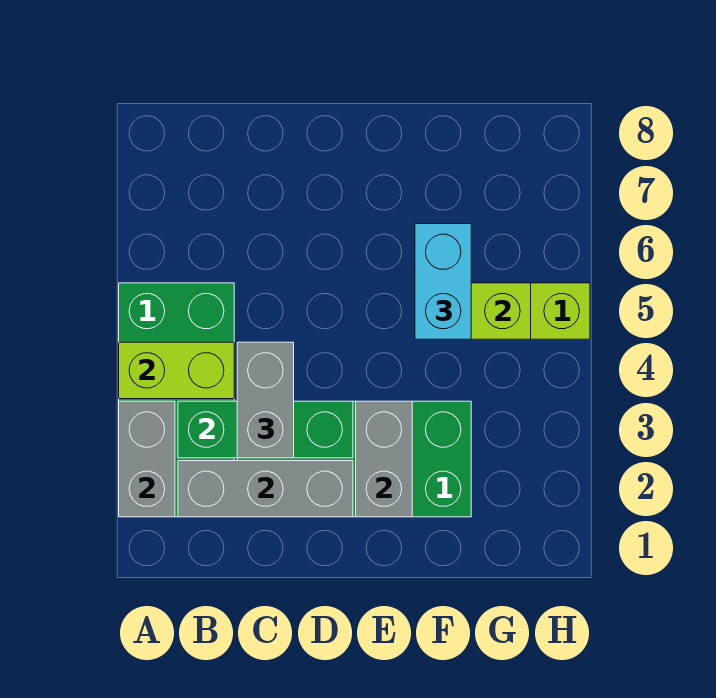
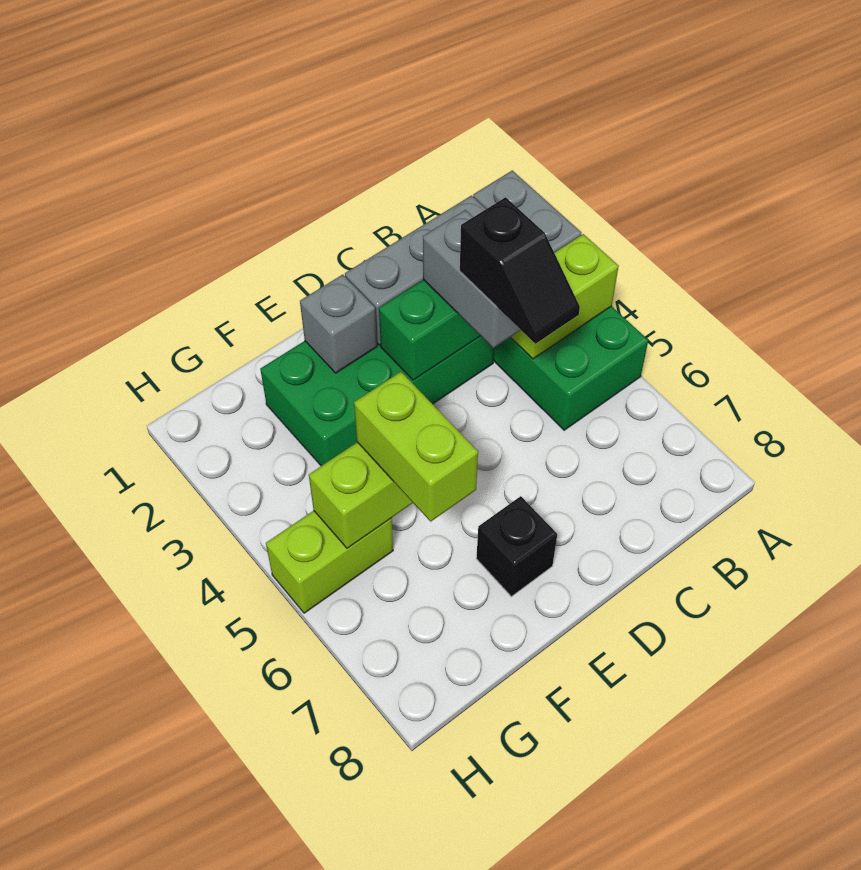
none -> black 1x2 slope [460,197,580,344]
grey 1x2 brick [356,401,412,517] -> grey 1x1 brick [300,275,377,373]
none -> black 1x1 brick [476,496,557,597]
cyan 1x2 brick [415,224,471,339] -> lime 1x2 brick [354,372,478,521]

